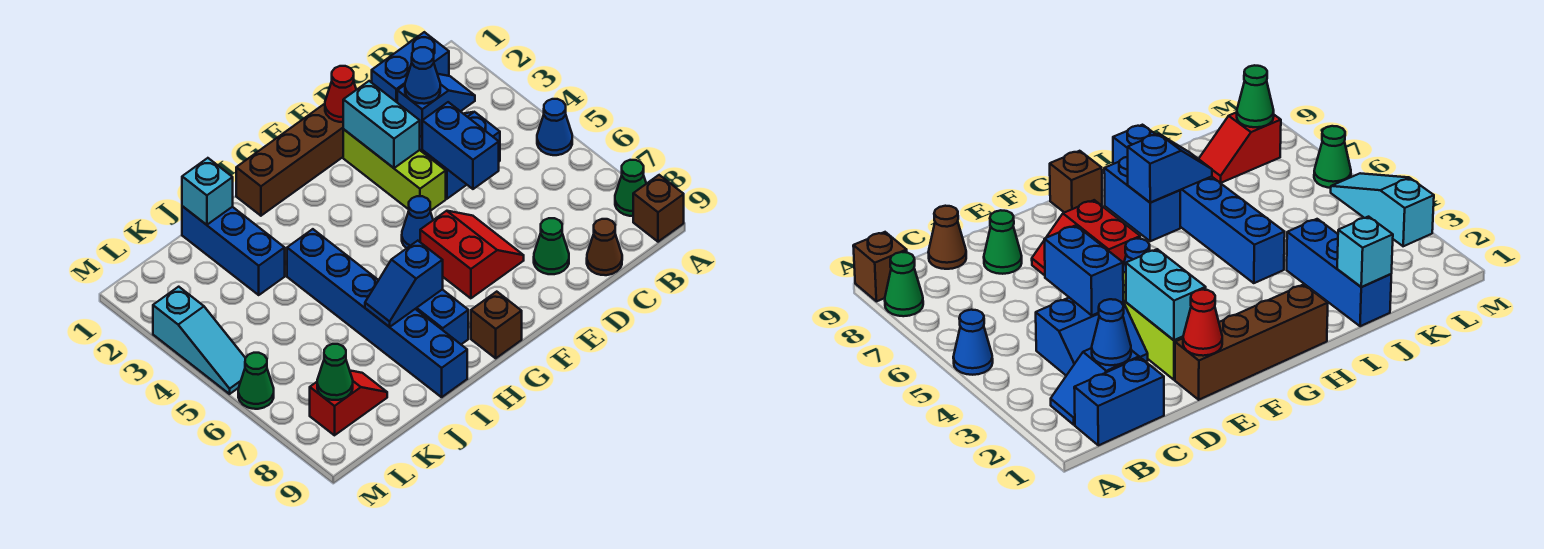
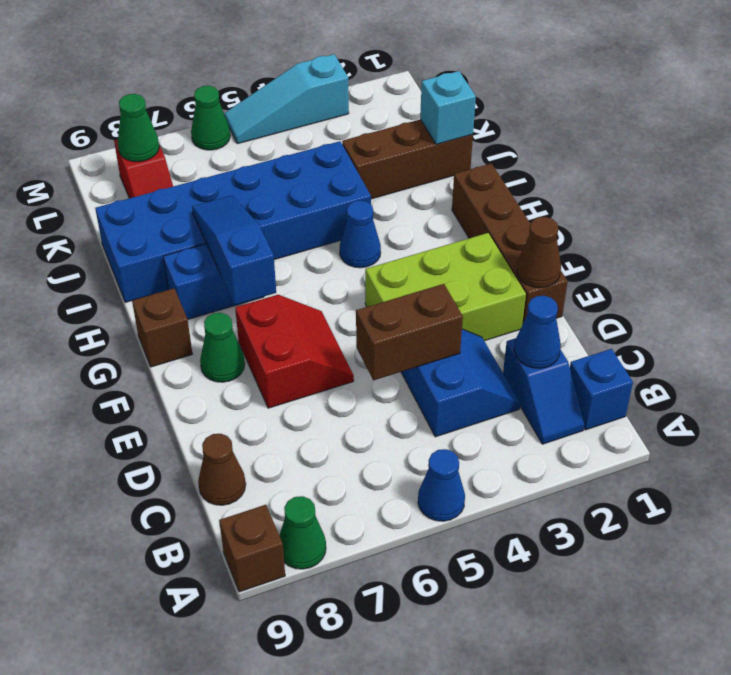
blue 1x2 brick [372,32,449,102] -> blue 1x1 brick [570,349,633,430]
blue 1x2 brick [422,102,499,189] -> brown 1x2 brick [356,284,463,380]
green 1x1 cone [534,218,569,274] -> green 1x1 cone moved to [200,313,245,382]
red 1x1 cone [325,66,356,122] -> brown 1x1 cone [517,217,561,288]
lime 1x3 brick [343,129,446,211] -> lime 2x3 brick [365,233,526,341]
cyan 1x2 brick [343,81,420,168] -> none
red 2x2 slope [420,211,524,298] -> red 2x2 slope turned to [235,295,354,408]
blue 1x1 cone [402,196,433,248] -> blue 1x1 cone moved to [340,201,381,268]
blue 1x2 slope [365,241,443,327] -> blue 1x3 slope [192,196,276,305]
blue 1x6 brick [287,229,467,397] -> blue 2x6 brick [95,141,371,302]
blue 1x3 brick [182,206,285,295] -> brown 1x3 brick [342,119,473,199]

